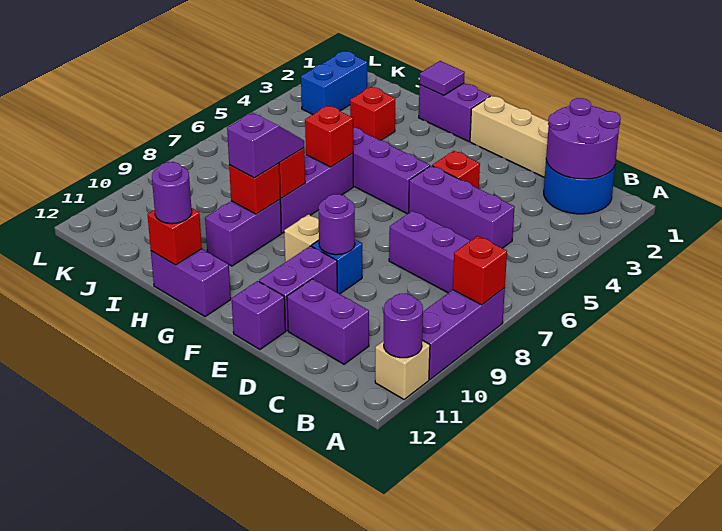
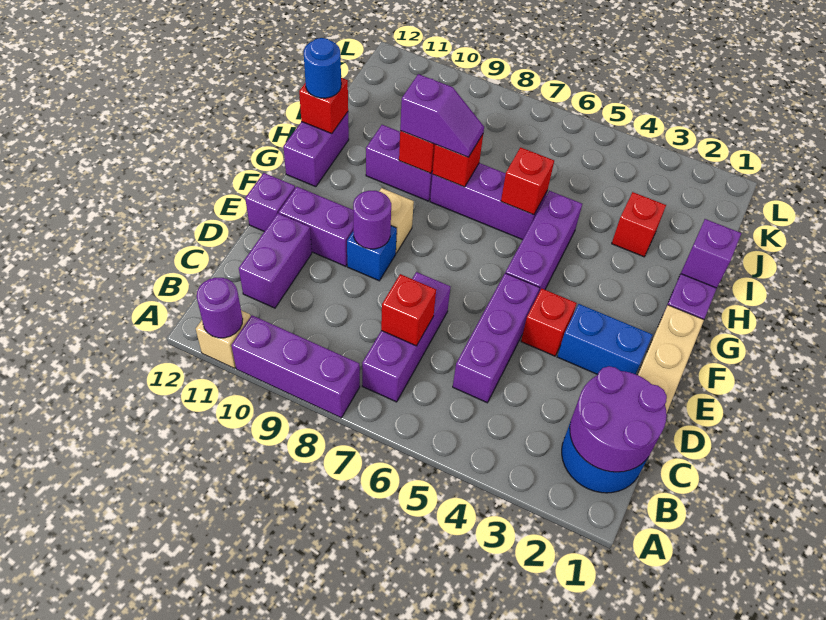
red 1x1 brick [453,236,507,305] -> red 1x1 brick moved to [381,274,436,346]
purple 1x1 tile [419,61,465,96] -> purple 1x1 brick [681,219,741,288]
purple 1x1 round brick [152,162,192,224] -> blue 1x1 round brick [304,38,341,98]
blue 1x2 brick [301,51,367,115] -> blue 1x2 brick moved to [557,304,652,374]

